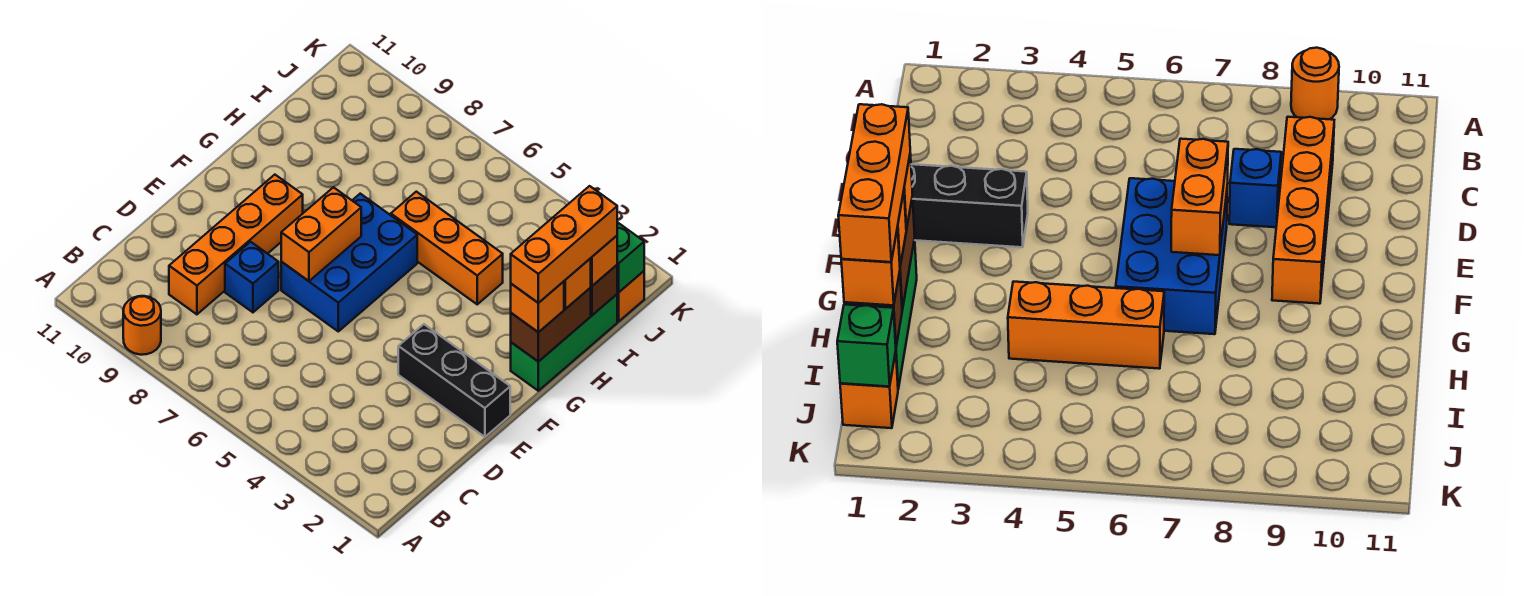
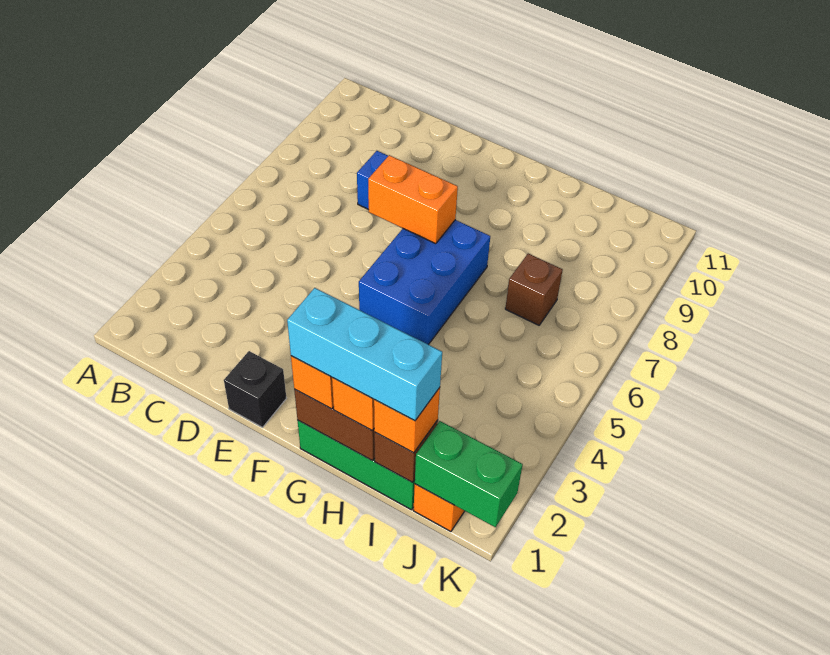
orange 1x1 round brick [123,296,161,355] -> none
orange 1x4 brick [169,175,303,314] -> none
black 1x3 brick [398,324,510,437] -> black 1x1 brick [224,351,286,427]
blue 2x3 brick [281,194,417,331] -> blue 2x3 brick turned to [359,220,490,345]
orange 1x3 brick [511,186,617,303] -> cyan 1x3 brick [287,288,442,420]
orange 1x3 brick [391,192,503,304] -> none
none -> brown 1x1 brick [505,254,563,325]
green 1x1 brick [617,222,644,292] -> green 1x2 brick [415,421,523,527]

